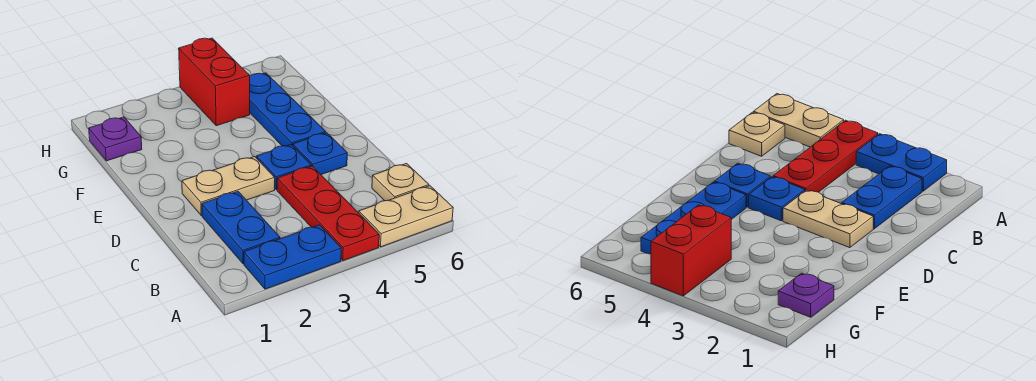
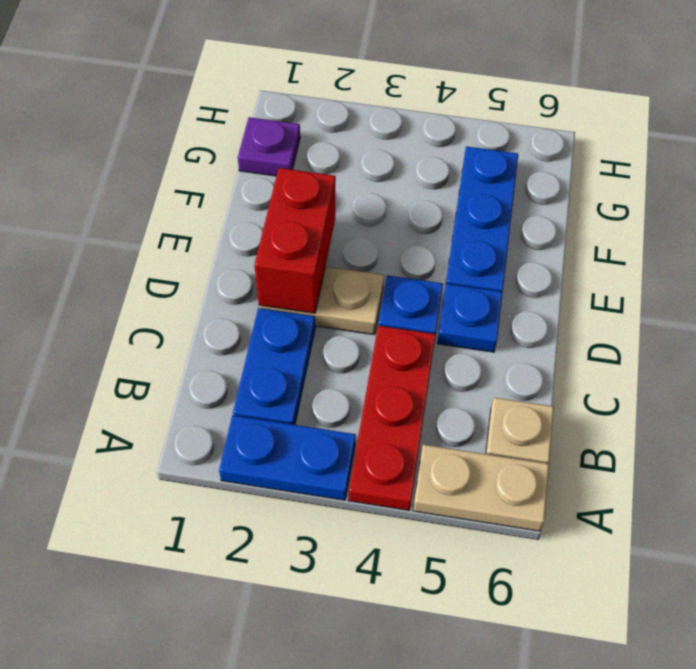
red 1x2 brick [179,38,250,126] -> red 1x2 brick moved to [254,168,336,313]

